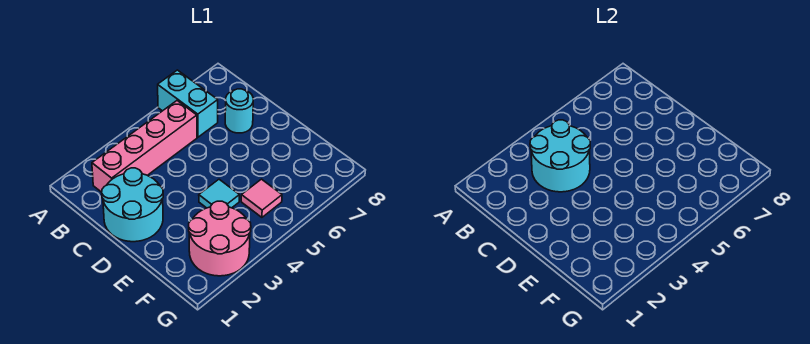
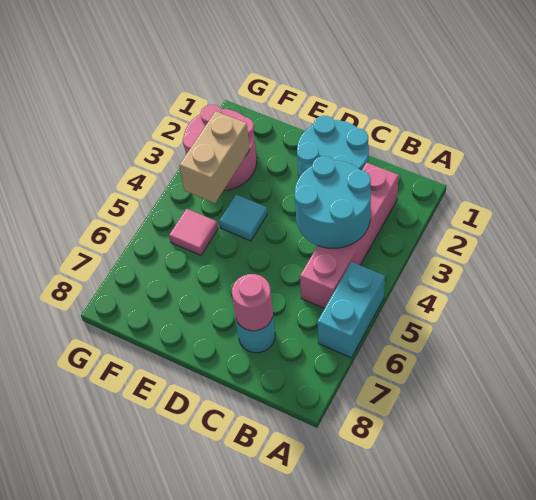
cyan 1x2 brick [158,70,218,137] -> cyan 1x2 brick turned to [317,262,385,358]
none -> pink 1x1 round brick [232,274,273,331]
none -> tan 1x2 brick [180,111,250,203]

